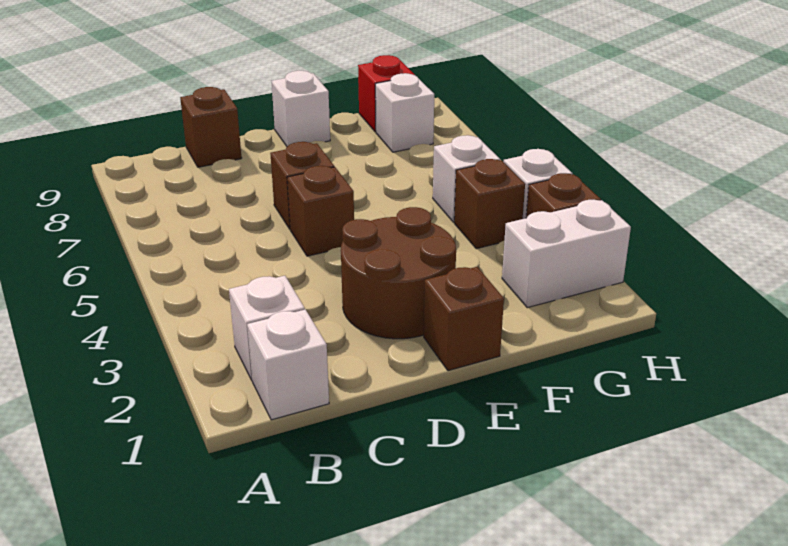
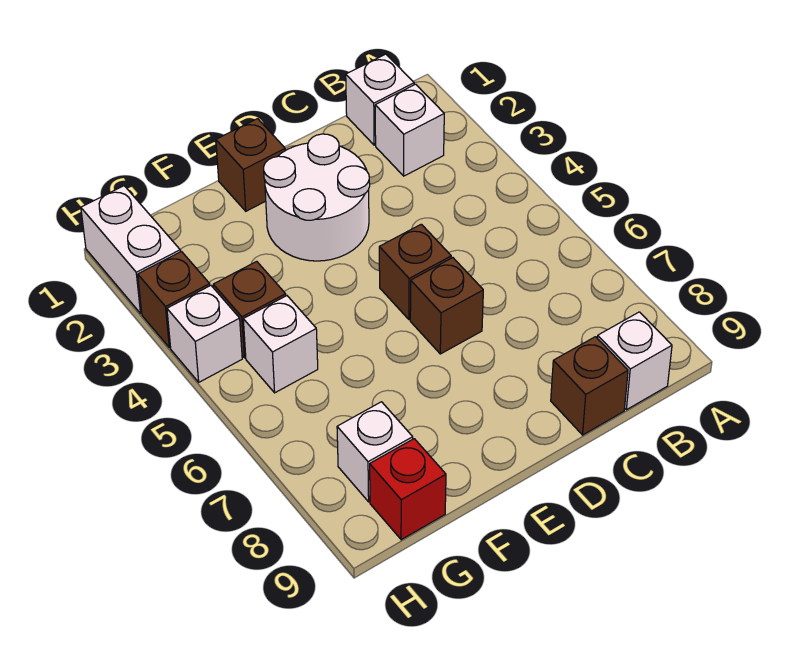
brown 2x2 round brick [341,207,456,339] -> white 2x2 round brick [264,134,370,261]
white 1x1 brick [272,71,330,146] -> white 1x1 brick moved to [597,312,672,410]
white 1x2 brick [502,200,631,308] -> white 1x2 brick turned to [81,186,180,313]

